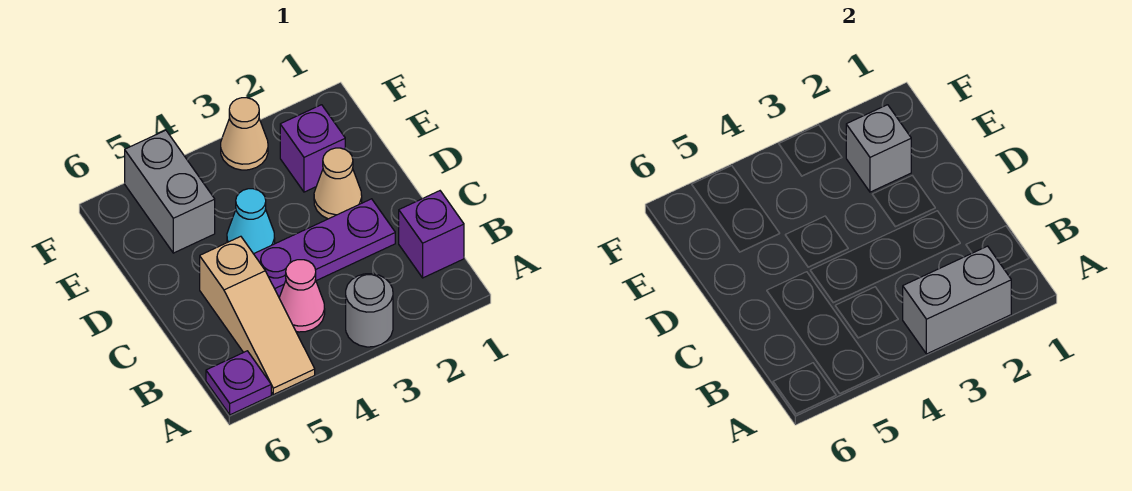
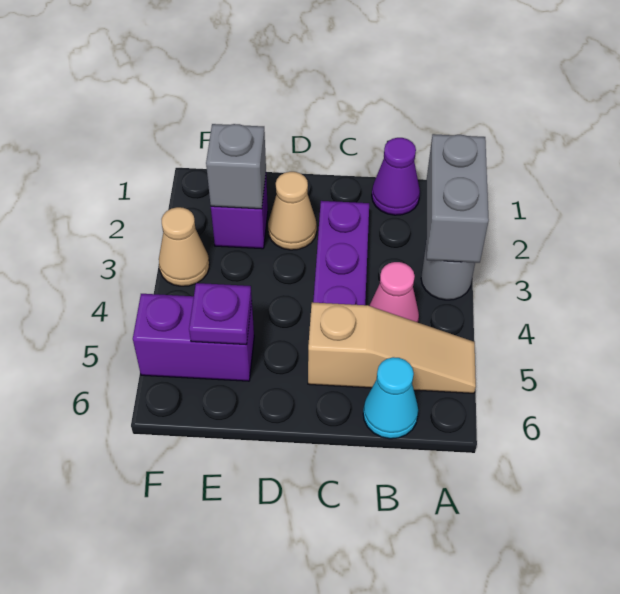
purple 1x1 plate [206,351,271,415] -> purple 1x1 plate moved to [189,283,252,345]
purple 1x1 brick [399,191,464,278] -> purple 1x1 cone [372,138,420,215]
cyan 1x1 cone [227,189,275,254] -> cyan 1x1 cone moved to [363,357,418,439]
grey 1x2 brick [125,130,215,253] -> purple 1x2 brick [133,294,254,381]

